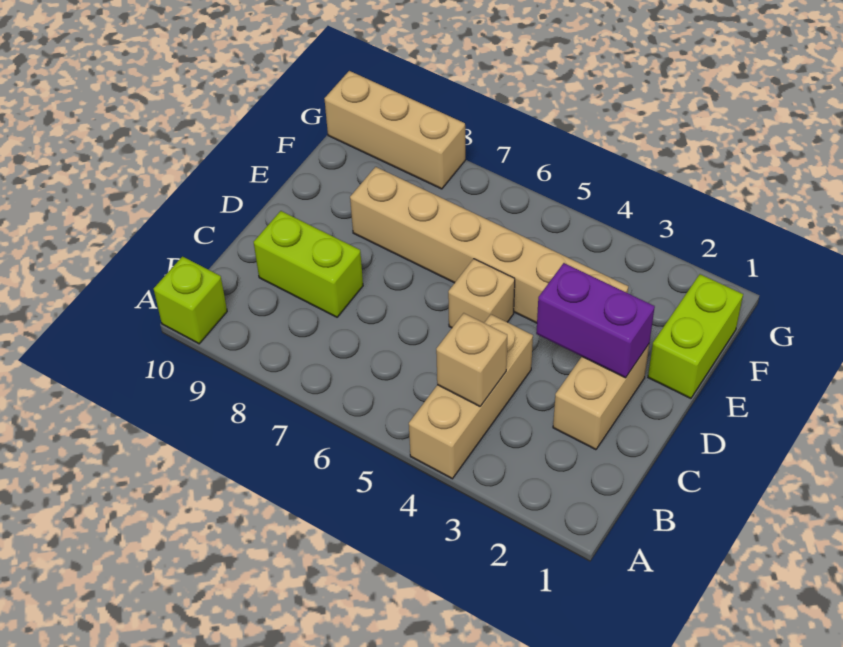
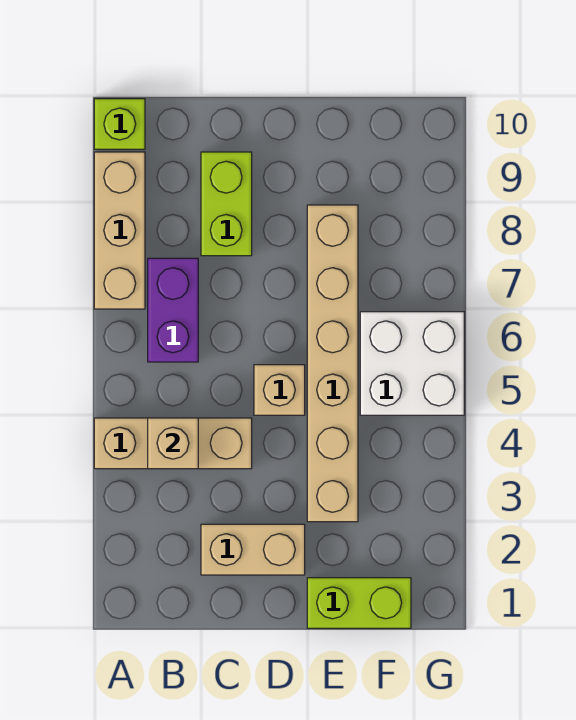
purple 1x2 brick [536,263,655,378] -> purple 1x2 brick moved to [148,258,198,362]
none -> white 2x2 brick [360,312,464,415]
tan 1x3 brick [324,71,465,189] -> tan 1x3 brick moved to [94,152,145,309]

